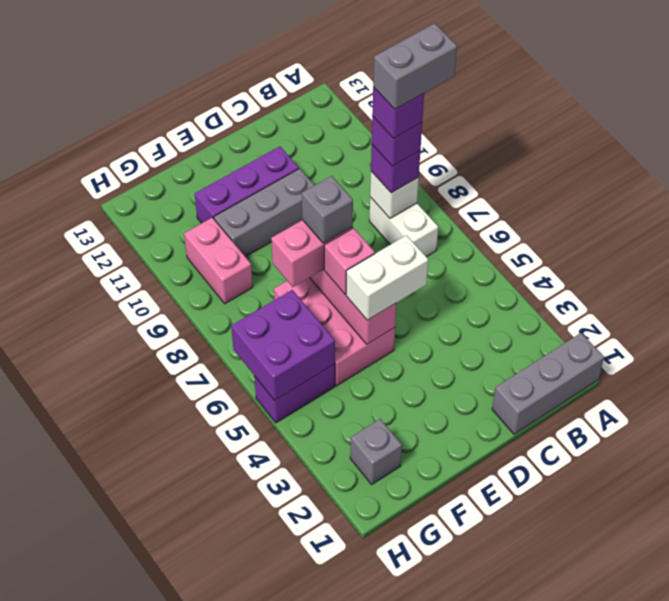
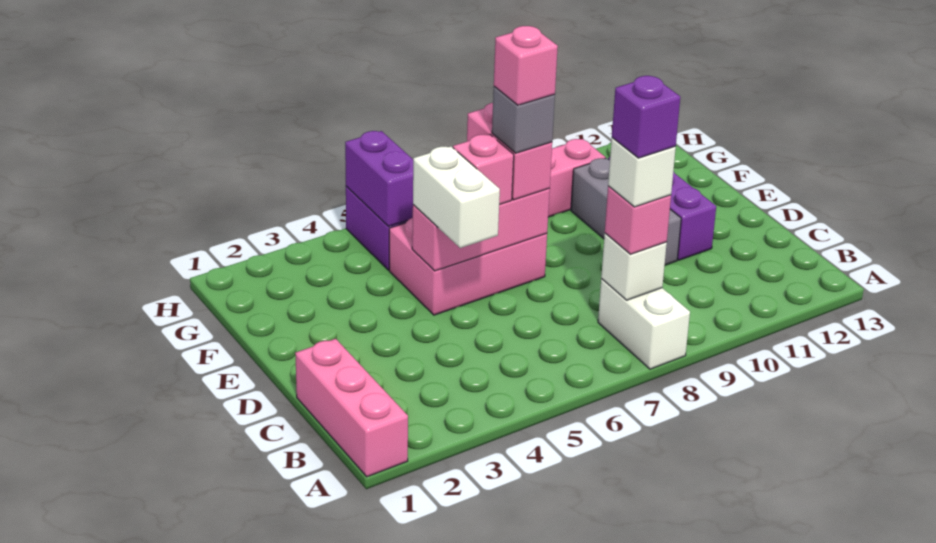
grey 1x3 brick [492,333,604,434] -> pink 1x3 brick [295,339,408,477]
grey 1x2 brick [373,23,457,109] -> none
white 1x2 brick [369,197,438,257] -> white 1x2 brick turned to [598,279,690,369]
purple 1x1 brick [371,145,420,193] -> pink 1x1 brick [605,186,671,254]
purple 1x1 brick [372,116,422,166] -> white 1x1 brick [608,138,676,207]
none -> pink 1x1 brick [494,26,558,105]
grey 1x1 brick [350,419,402,484] -> none
purple 2x2 brick [231,290,335,401] -> purple 1x2 brick [345,131,413,226]

